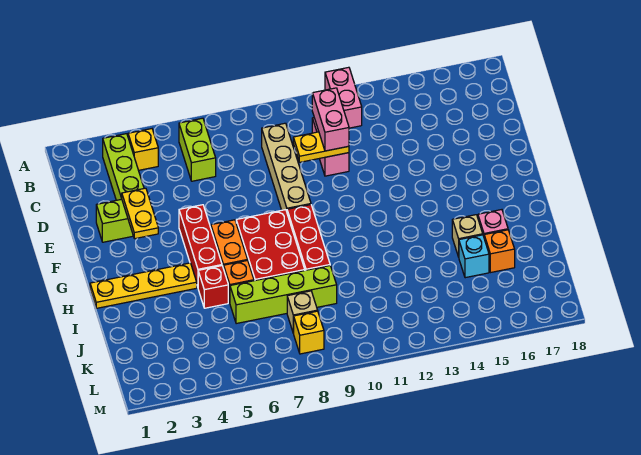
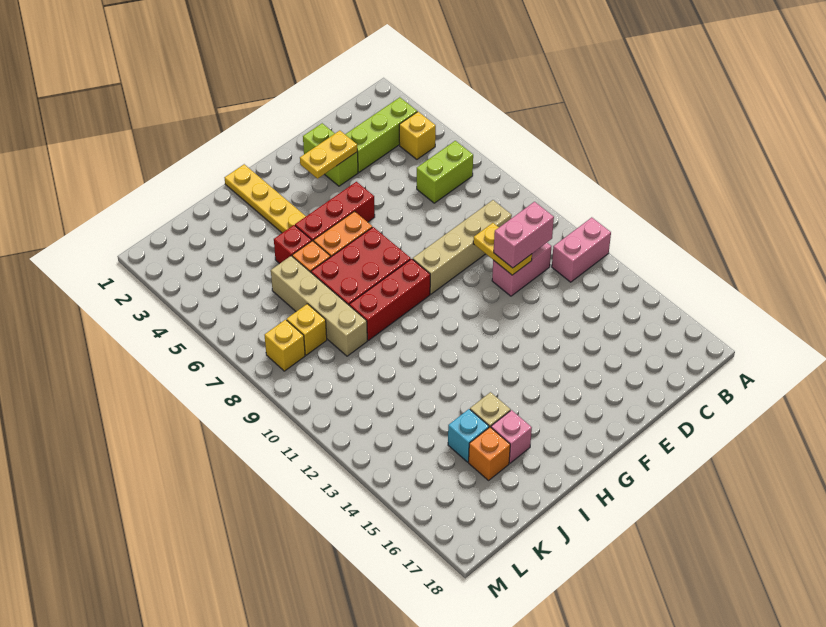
lime 1x4 brick [230,265,337,324] -> tan 1x4 brick [271,256,367,356]
tan 1x1 brick [287,291,318,333] -> yellow 1x1 brick [287,304,327,355]

